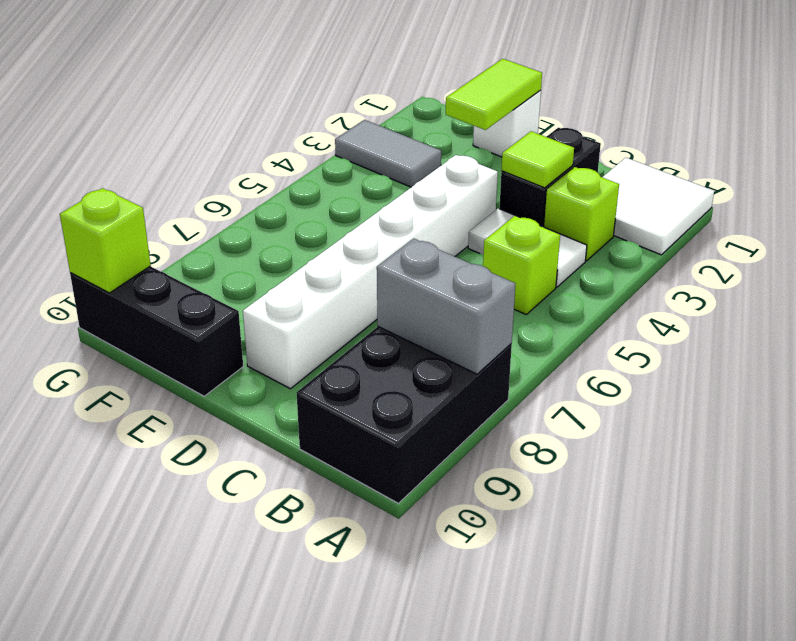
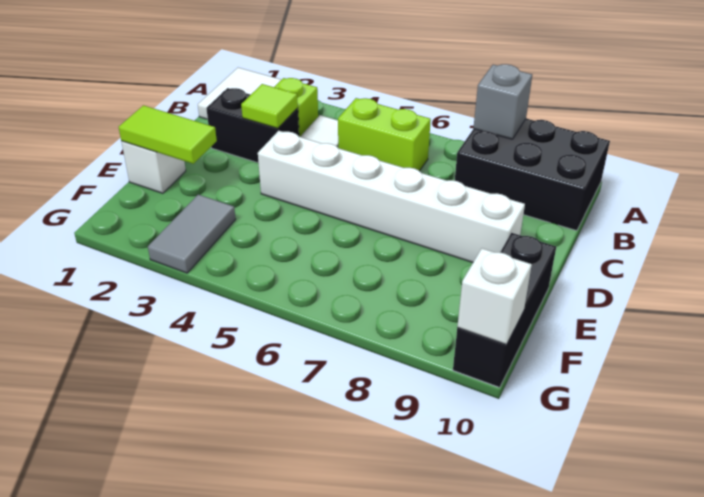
grey 1x2 brick [377,238,515,374] -> grey 1x1 brick [473,64,532,139]
lime 1x1 brick [483,216,560,314] -> lime 1x2 brick [338,98,431,171]
lime 1x1 brick [60,188,151,293] -> white 1x1 brick [457,248,532,345]

